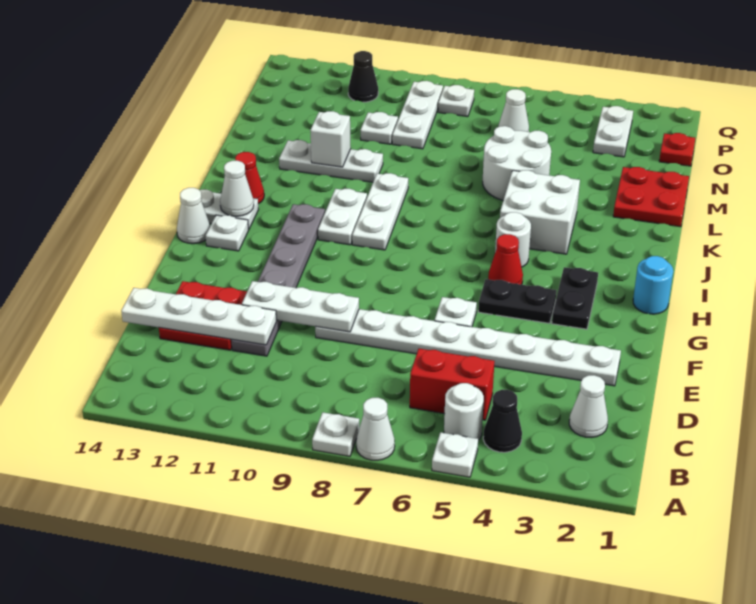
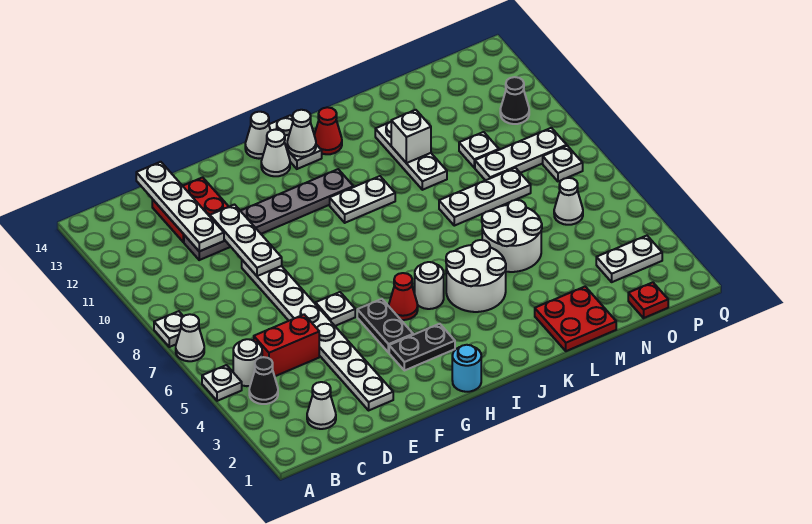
red 1x2 brick [410,349,495,420] -> red 1x2 brick turned to [254,315,319,376]
white 1x1 plate [206,215,249,251] -> white 1x1 cone [261,130,290,176]
white 1x3 plate [352,173,408,250] -> white 1x3 plate moved to [439,168,531,226]
white 2x2 brick [500,170,580,254] -> white 2x2 round brick [446,240,506,312]

